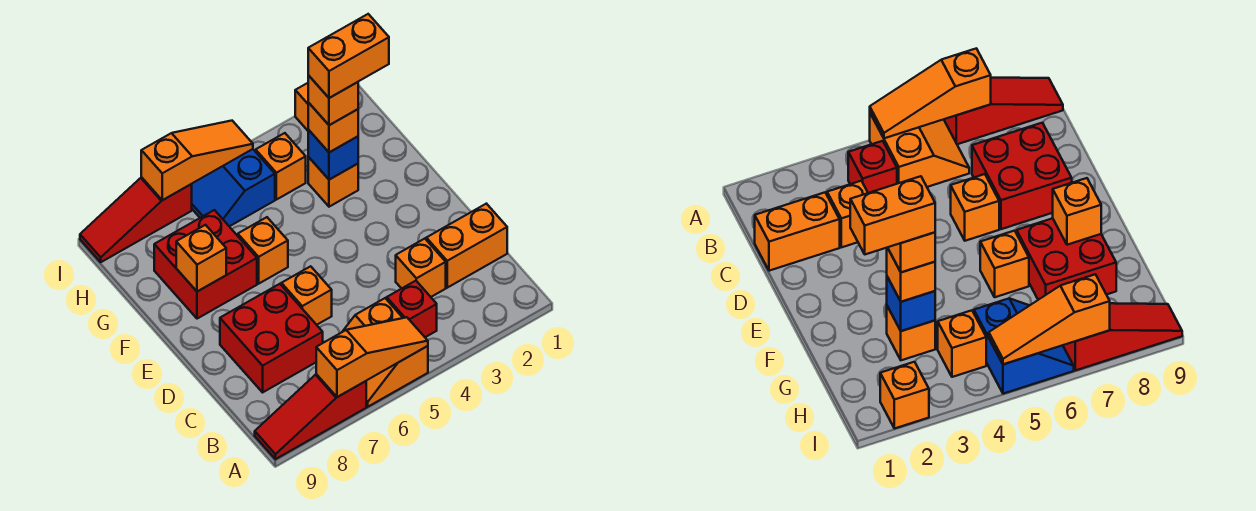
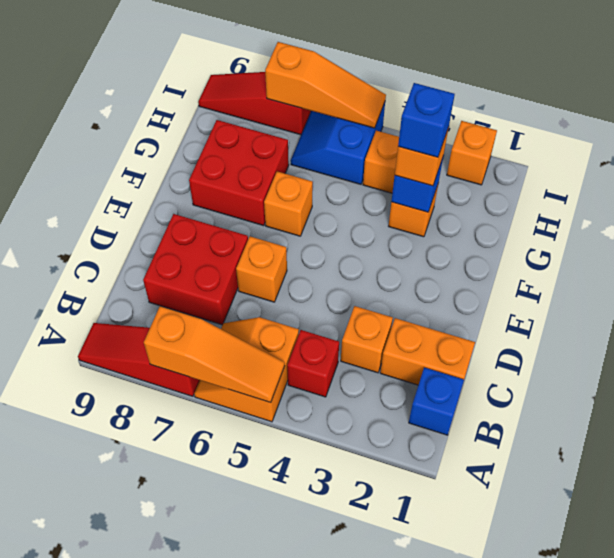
none -> blue 1x1 brick [409,368,464,435]
orange 1x1 brick [176,225,226,292] -> none
orange 1x2 brick [308,14,389,98] -> none
orange 1x1 brick [308,75,358,125] -> blue 1x1 brick [398,83,455,157]

